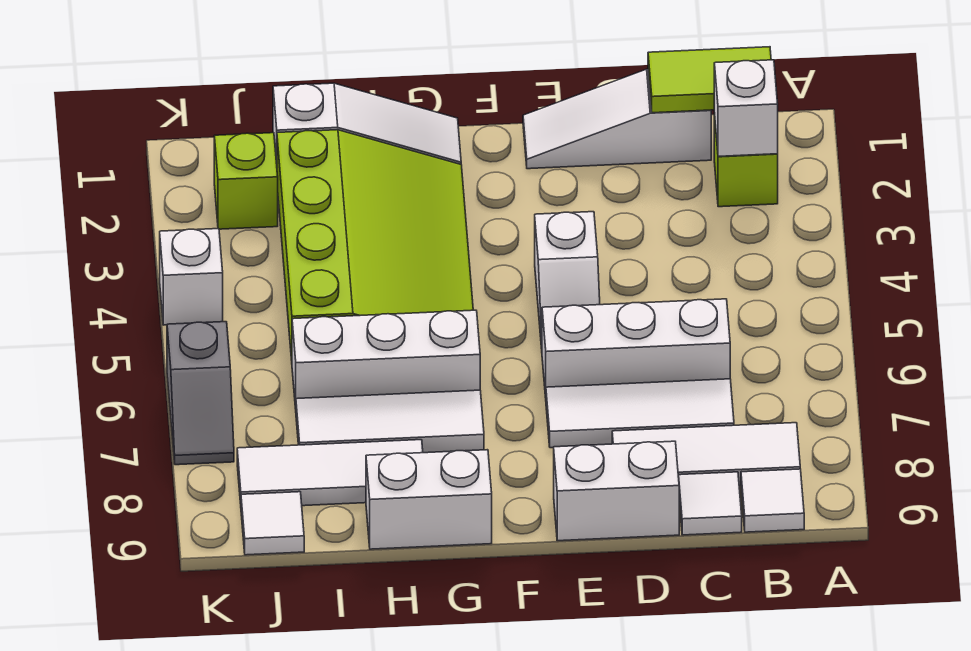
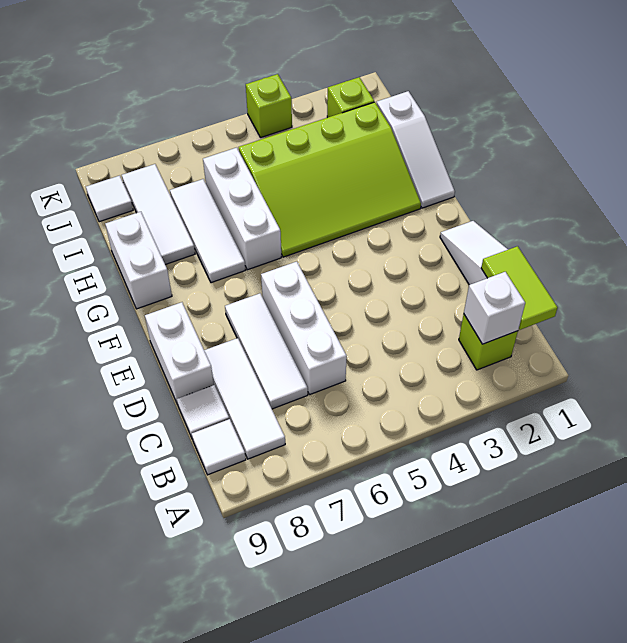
white 1x2 slope [535,212,600,349] -> none
white 1x1 brick [160,229,223,325] -> lime 1x1 brick [246,74,292,138]
grey 1x2 slope [167,322,234,465] -> none

